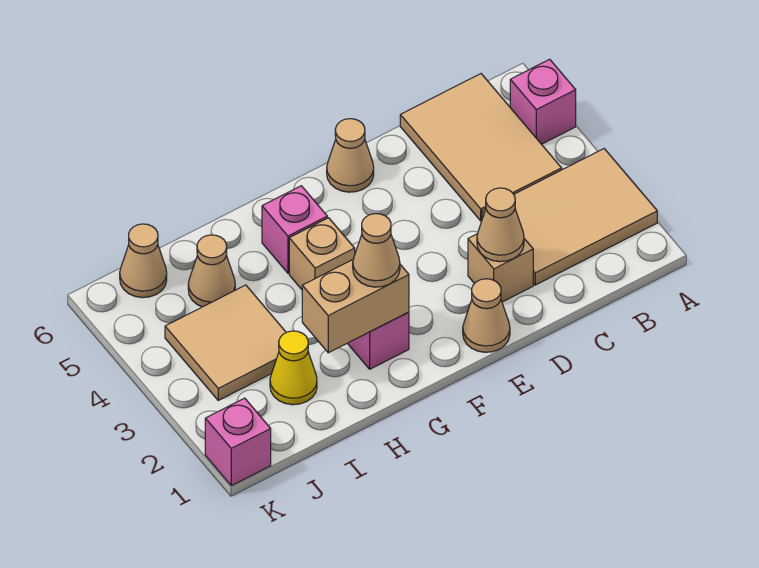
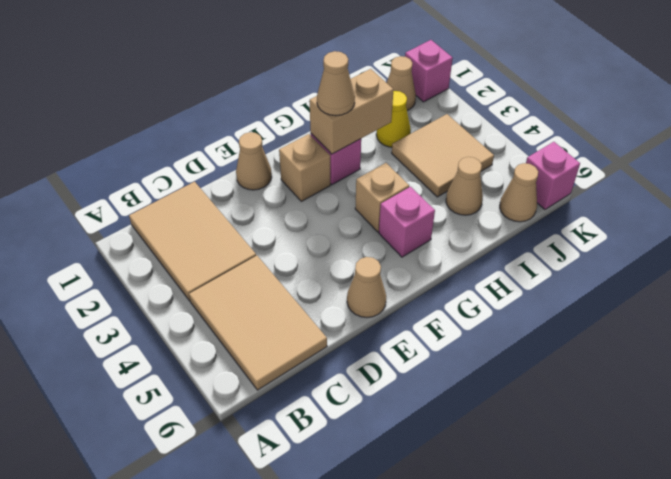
tan 2x3 tile [482,149,657,285] -> tan 2x3 tile turned to [129,182,256,301]
pink 1x1 brick [510,59,576,144] -> pink 1x1 brick moved to [526,142,580,209]
tan 1x1 brick [468,234,533,302] -> tan 1x1 brick moved to [279,134,331,201]
tan 1x1 cone [477,188,524,262] -> tan 1x1 cone moved to [387,56,416,110]

